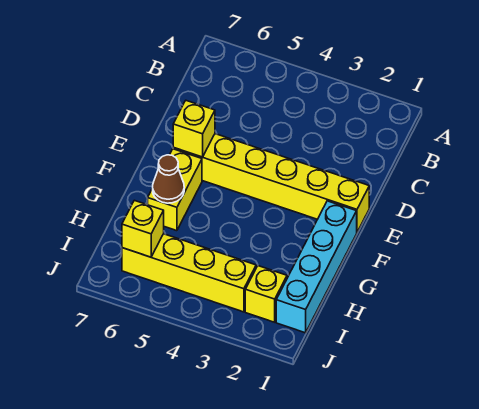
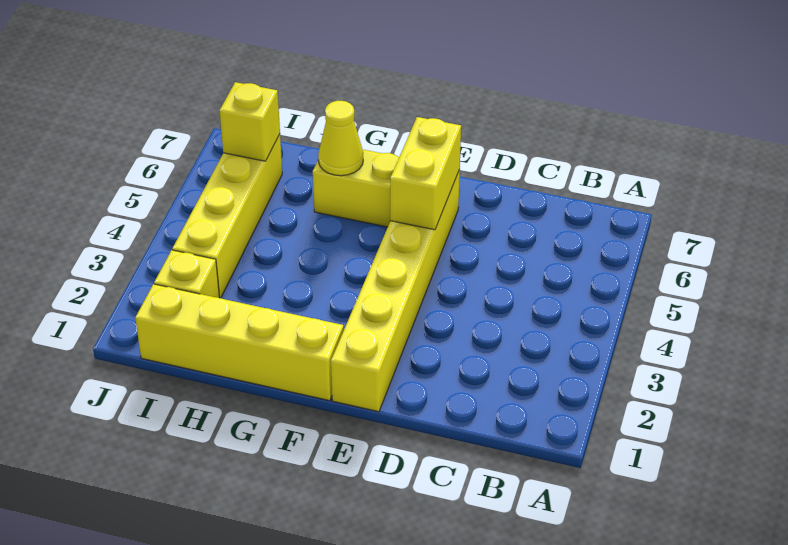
yellow 1x1 brick [173,101,215,157] -> yellow 1x2 brick [390,117,461,230]
cyan 1x4 brick [276,201,357,333] -> yellow 1x4 brick [135,284,344,401]
brown 1x1 cone [153,155,184,203] -> yellow 1x1 cone [318,101,363,176]

